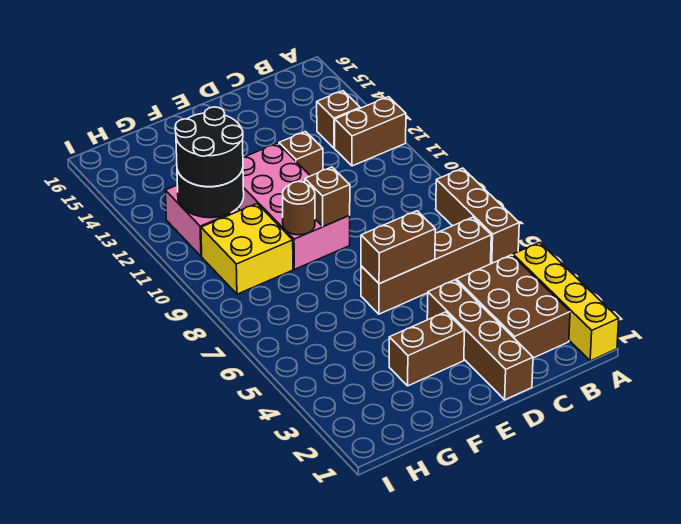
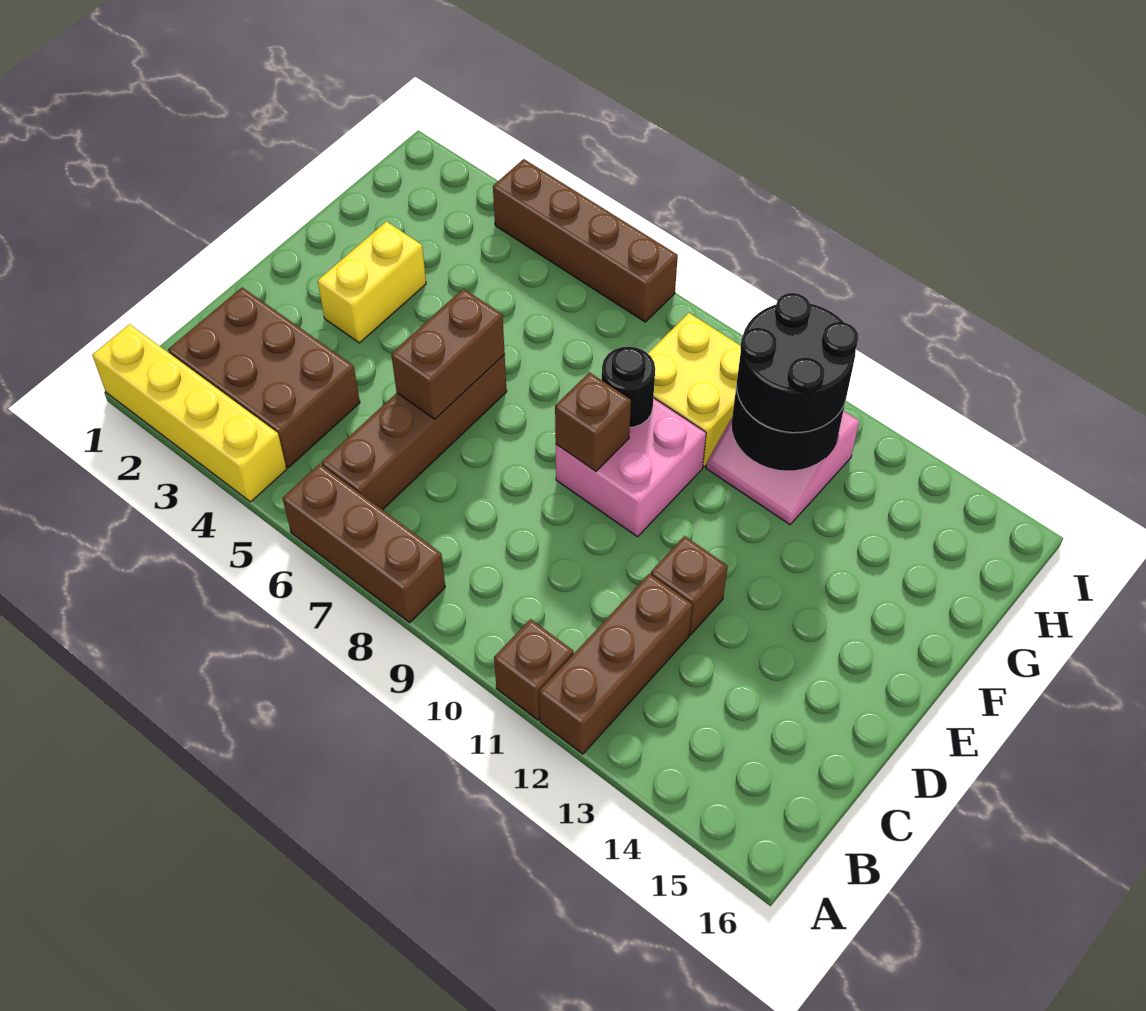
brown 1x2 brick [335,97,406,166] -> brown 1x3 brick [539,574,692,754]
brown 1x1 brick [317,91,360,148] -> brown 1x1 brick moved to [494,619,573,720]
brown 1x4 brick [427,280,533,400] -> brown 1x4 brick moved to [493,159,678,322]
brown 1x2 brick [389,312,465,386] -> yellow 1x2 brick [318,222,426,343]
pink 2x4 brick [238,143,350,269] -> pink 2x2 brick [556,398,706,537]
brown 1x1 round brick [283,182,315,235] -> black 1x1 round brick [602,347,655,427]

